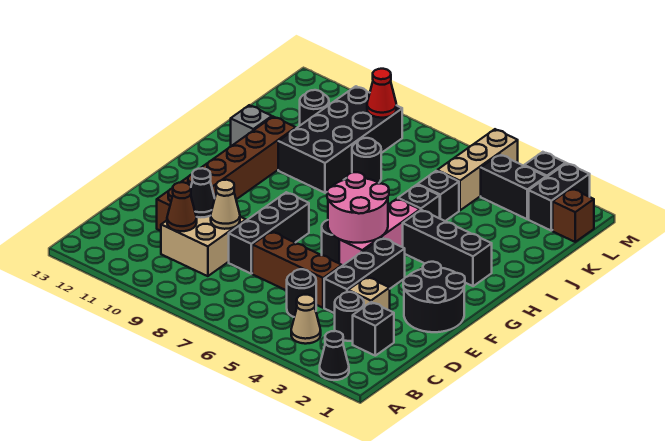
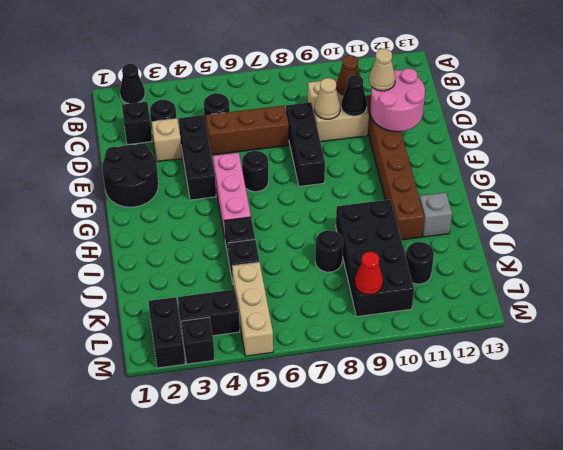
tan 1x1 cone [291,295,321,344] -> tan 1x1 cone moved to [369,49,395,91]
pink 2x2 round brick [327,172,389,243] -> pink 2x2 round brick moved to [370,68,425,132]
black 1x3 brick [403,210,492,286] -> none
brown 1x1 brick [553,188,594,242] -> none

